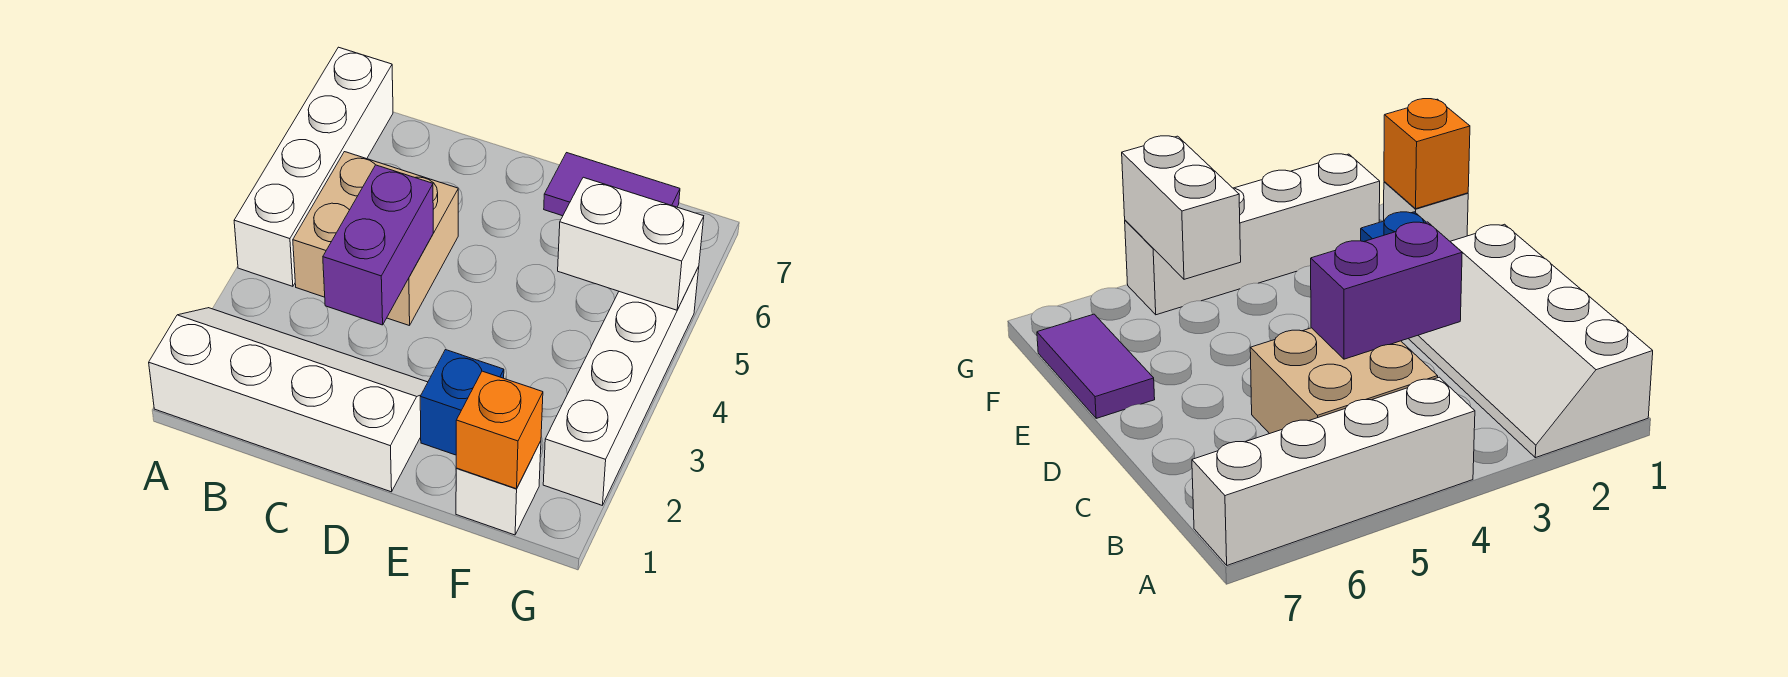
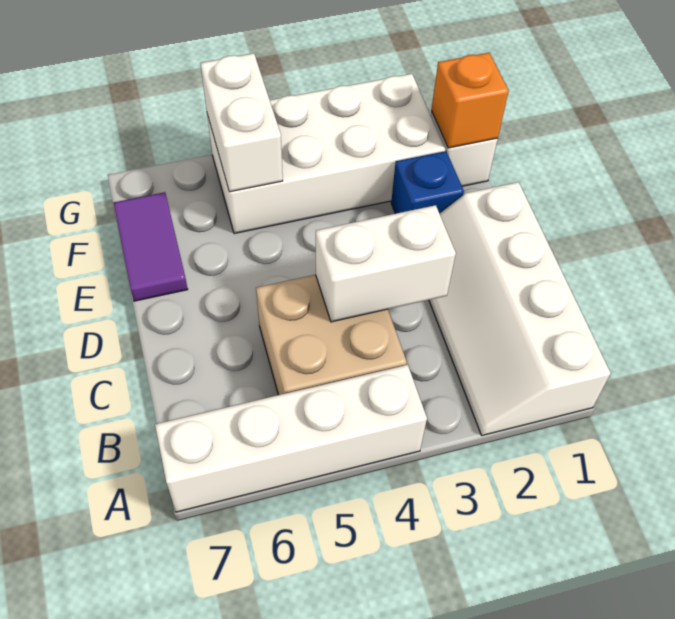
purple 1x2 brick [323,165,433,325] -> white 1x2 brick [316,205,456,322]
white 1x4 brick [543,267,699,505] -> white 2x4 brick [207,74,445,234]

